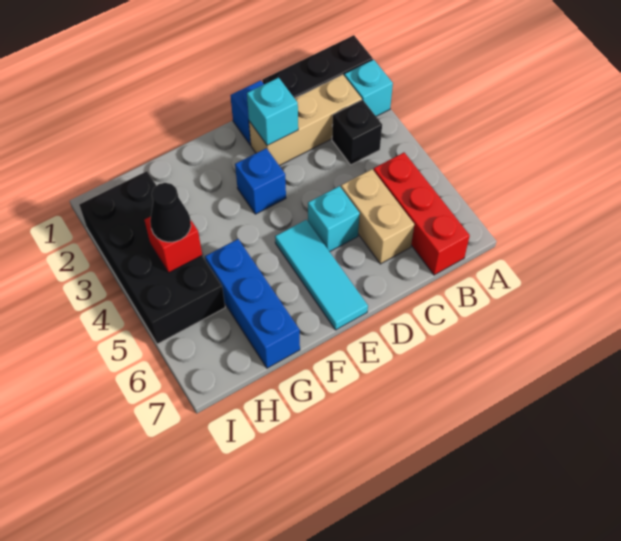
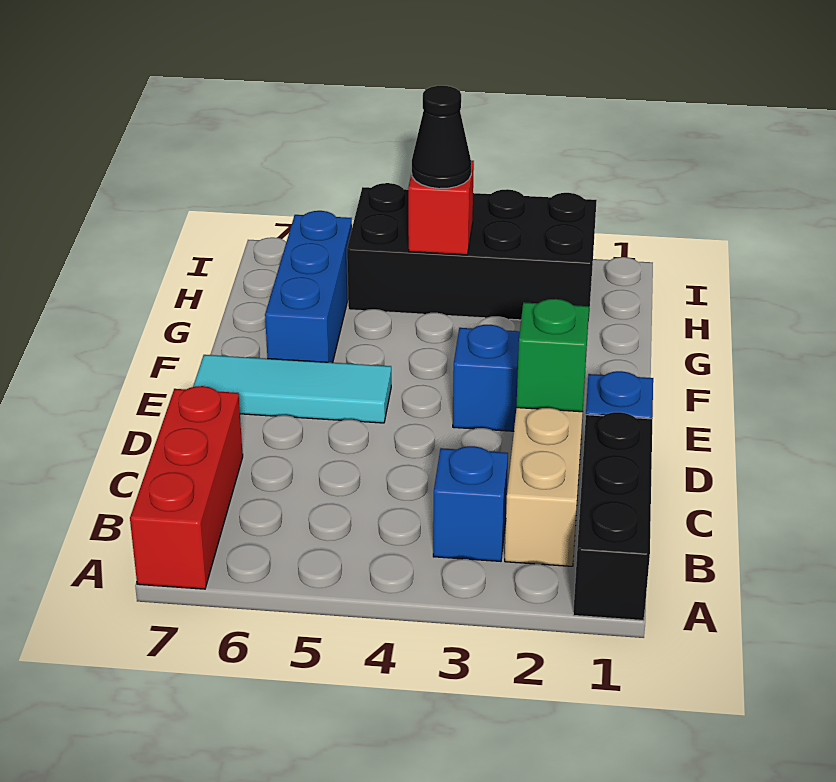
cyan 1x1 brick [344,59,393,116] -> none
black 1x1 brick [332,100,382,165] -> blue 1x1 brick [433,446,508,561]
red 1x3 brick [374,153,470,275] -> red 1x3 brick turned to [130,386,243,589]
tan 1x2 brick [341,169,414,264] -> none
cyan 1x1 brick [247,78,298,145] -> green 1x1 brick [516,299,589,412]
cyan 1x1 brick [308,186,360,252] -> none
blue 1x3 brick [205,239,300,368] -> blue 1x3 brick turned to [265,211,352,363]

